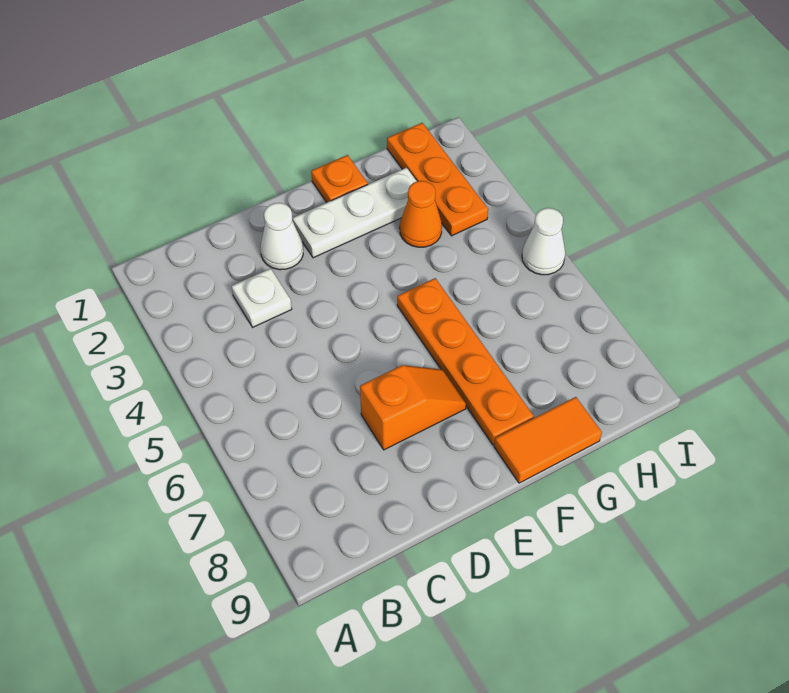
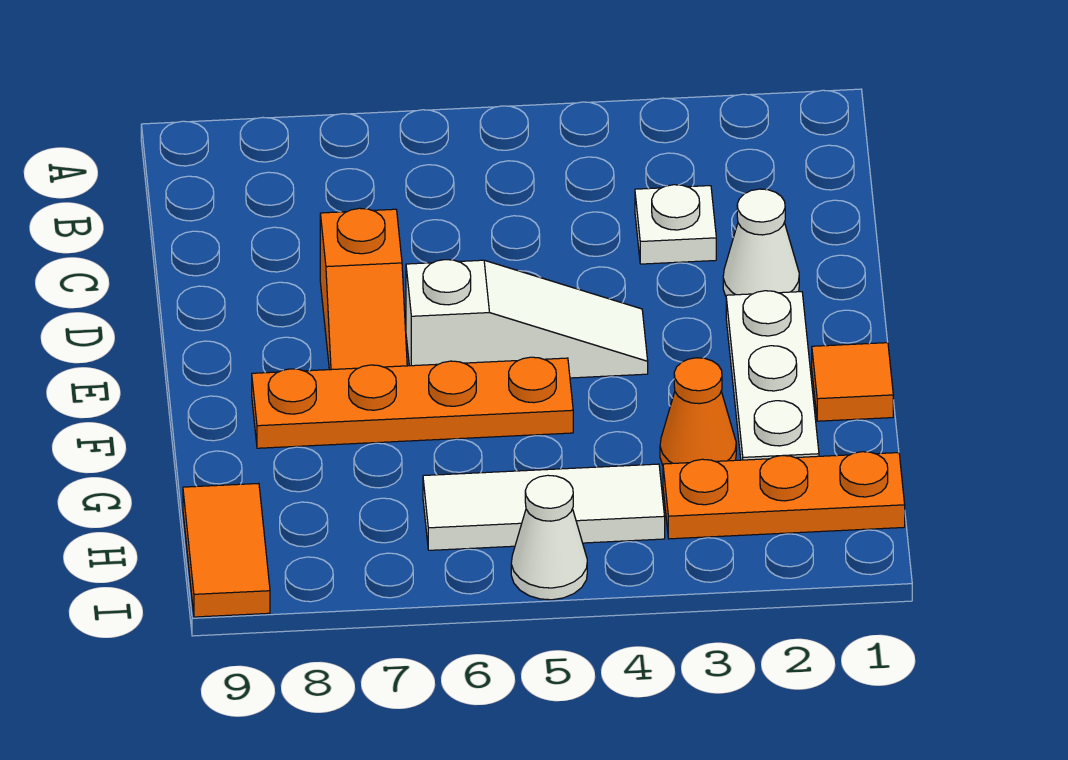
none -> white 1x3 slope [406,260,648,378]
orange 1x1 plate [311,155,368,202] -> orange 1x1 tile [812,343,893,421]
orange 1x2 tile [494,397,602,483] -> orange 1x2 tile moved to [183,483,270,617]
none -> white 1x3 tile [423,464,665,550]

